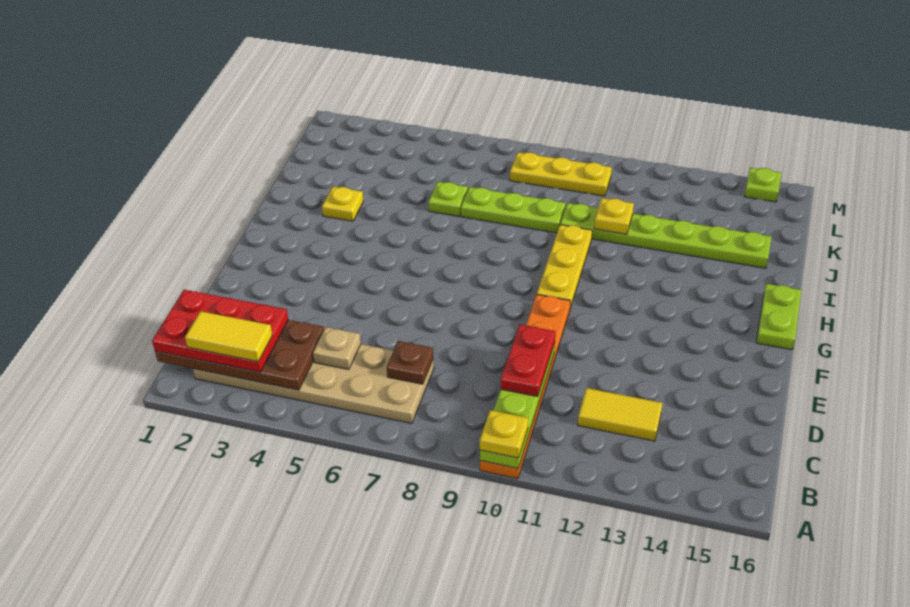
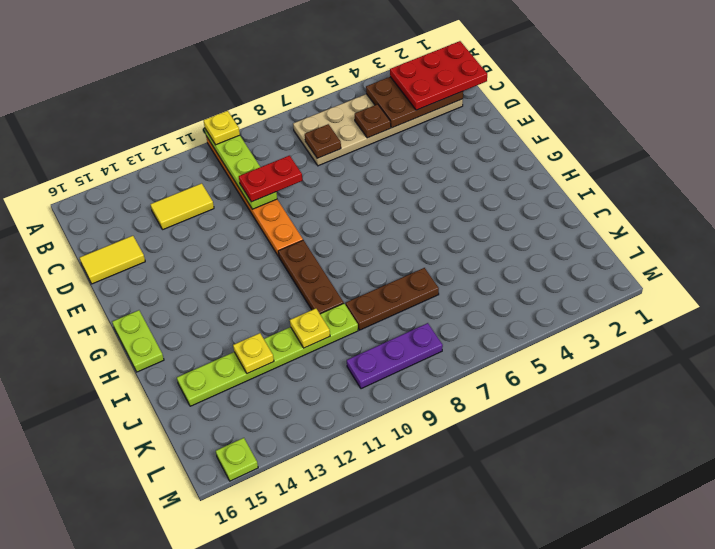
brown 2x4 plate [155,320,324,390] -> brown 2x3 plate [366,77,463,128]
yellow 1x2 tile [185,311,272,362] -> yellow 1x2 tile moved to [80,236,145,284]
tan 1x1 plate [313,327,361,370] -> brown 1x1 plate [355,104,391,138]
red 1x2 plate [501,325,555,396] -> red 1x2 plate turned to [239,156,303,202]
yellow 1x3 plate [537,225,592,308] -> brown 1x3 plate [278,240,344,314]
yellow 1x1 plate [322,187,363,221] -> yellow 1x1 plate moved to [233,333,274,374]
lime 1x1 plate [428,182,468,216] -> none
lime 1x3 plate [461,187,566,233] -> brown 1x3 plate [346,268,439,330]
yellow 1x3 plate [510,152,612,196] -> purple 1x3 plate [347,323,443,389]

